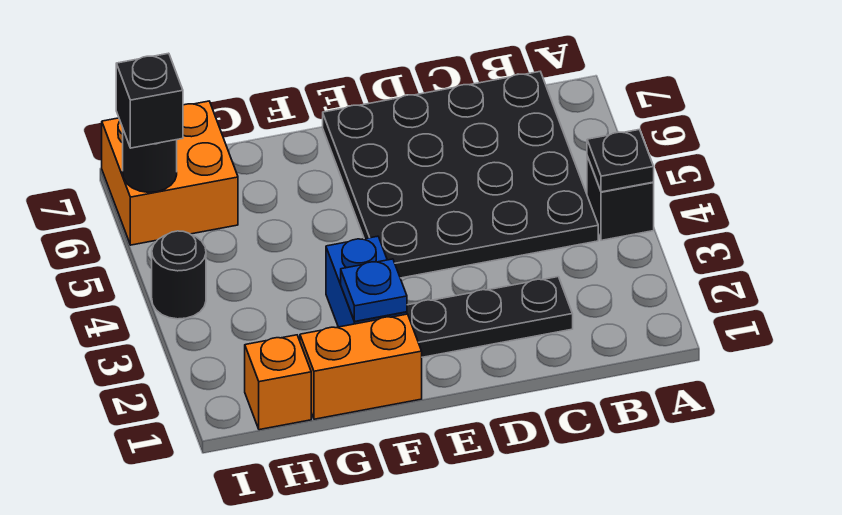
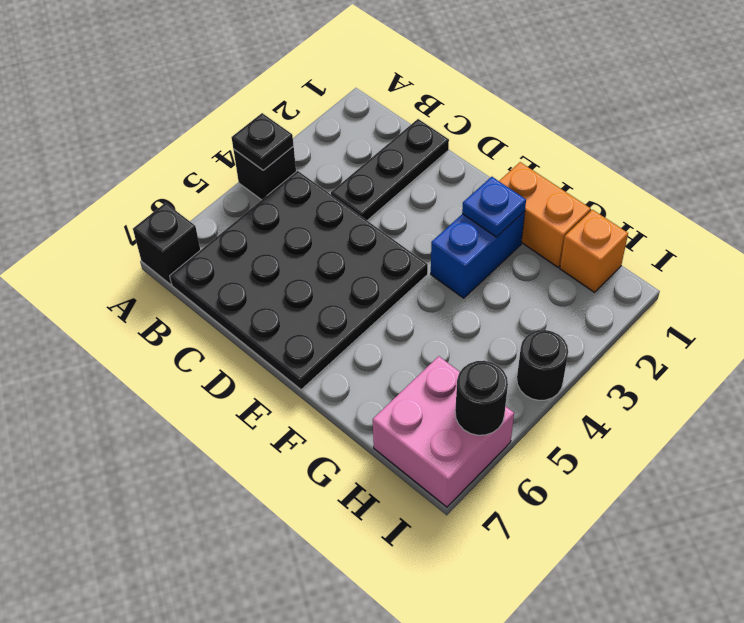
black 1x3 plate [407,277,573,357] -> black 1x3 plate turned to [331,119,449,220]
orange 2x2 brick [102,101,238,245] -> pink 2x2 brick [373,356,514,507]
black 1x1 brick [116,53,183,148] -> black 1x1 brick moved to [133,203,200,285]

